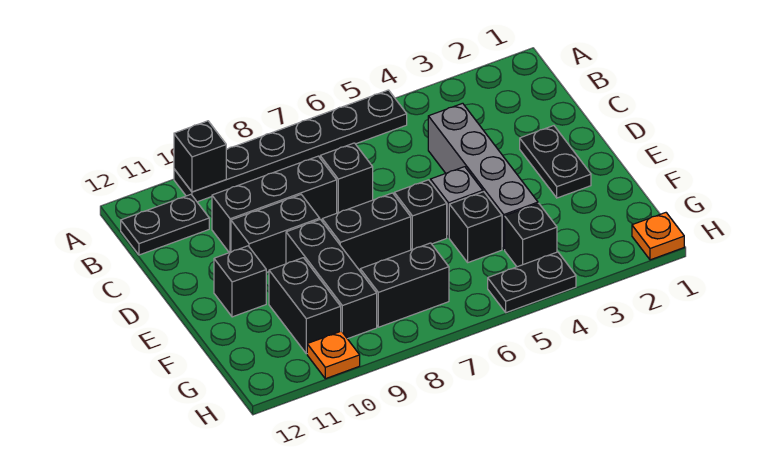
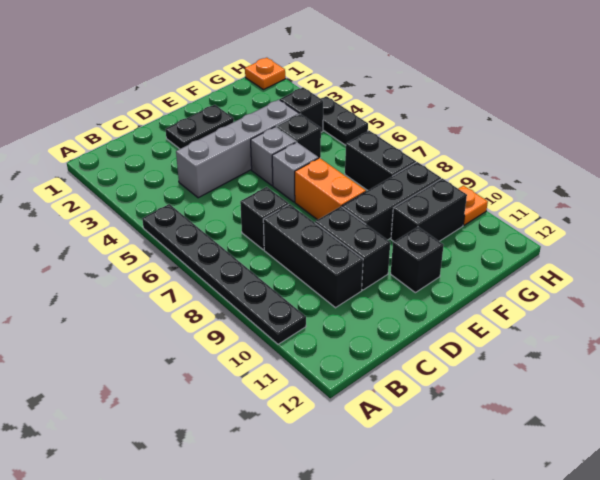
black 1x1 brick [174,121,226,192] -> none
black 1x2 plate [121,194,209,255] -> none
black 1x1 brick [394,180,447,250] -> grey 1x1 brick [272,142,318,202]
black 1x2 brick [322,193,411,270] -> orange 1x2 brick [295,158,366,220]

